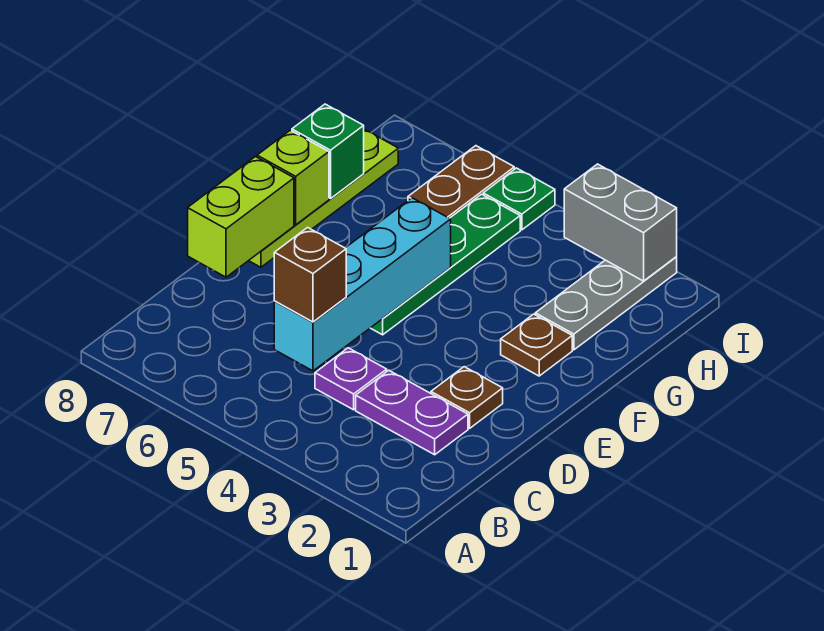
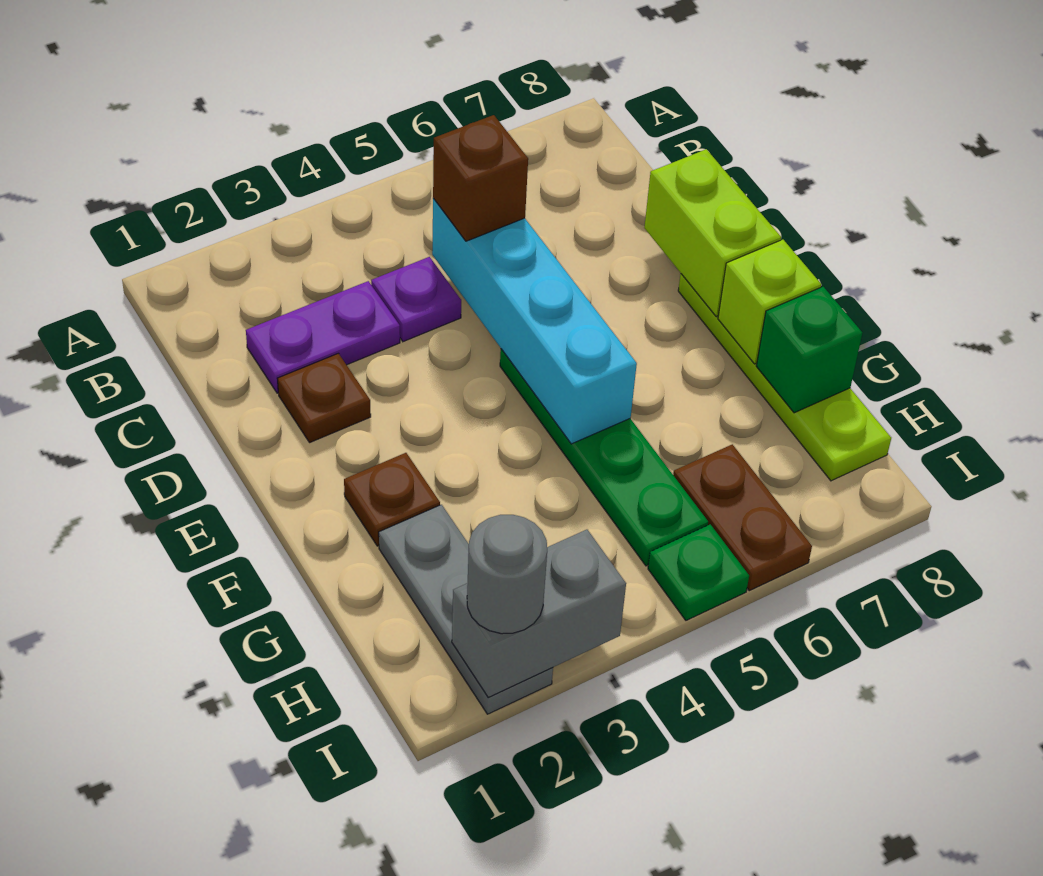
none -> grey 1x1 round brick [467,515,547,634]

